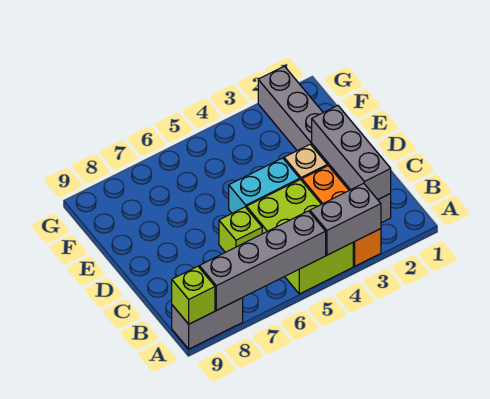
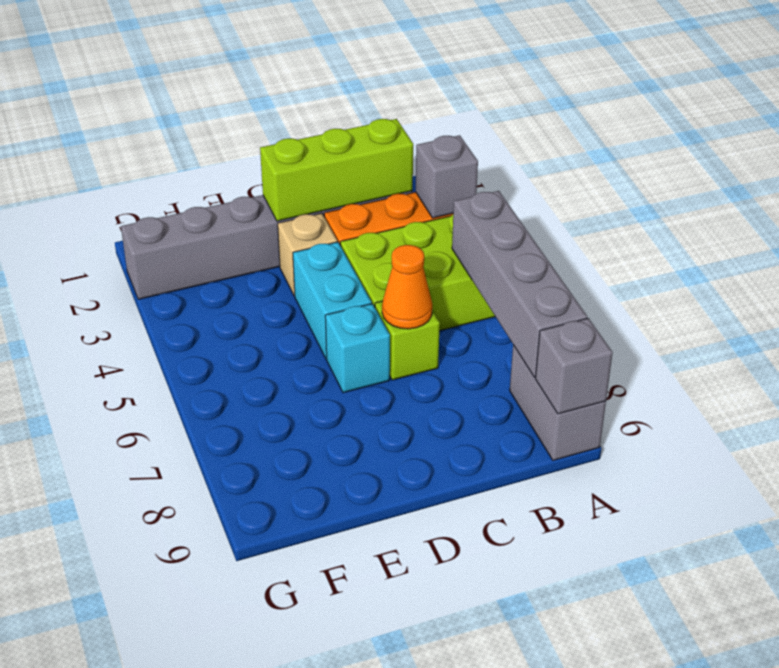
grey 1x2 brick [310,183,381,255] -> grey 1x1 brick [416,135,478,218]
lime 1x1 brick [172,266,215,324] -> grey 1x1 brick [536,318,613,414]
grey 1x3 brick [312,106,391,200] -> lime 1x3 brick [260,119,413,221]
none -> orange 1x1 cone [382,245,432,329]
none -> cyan 1x1 brick [325,304,390,393]

